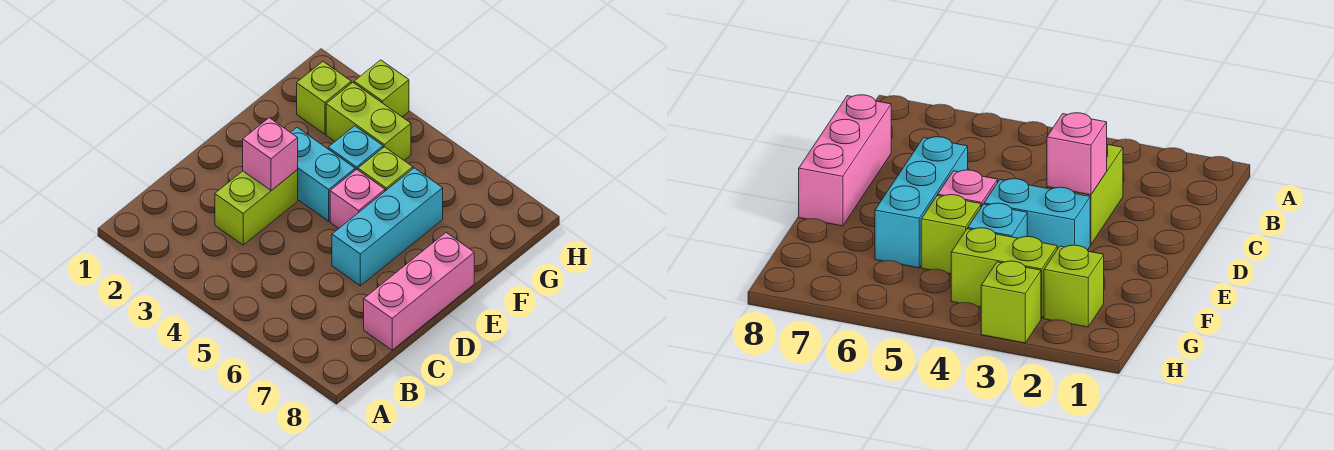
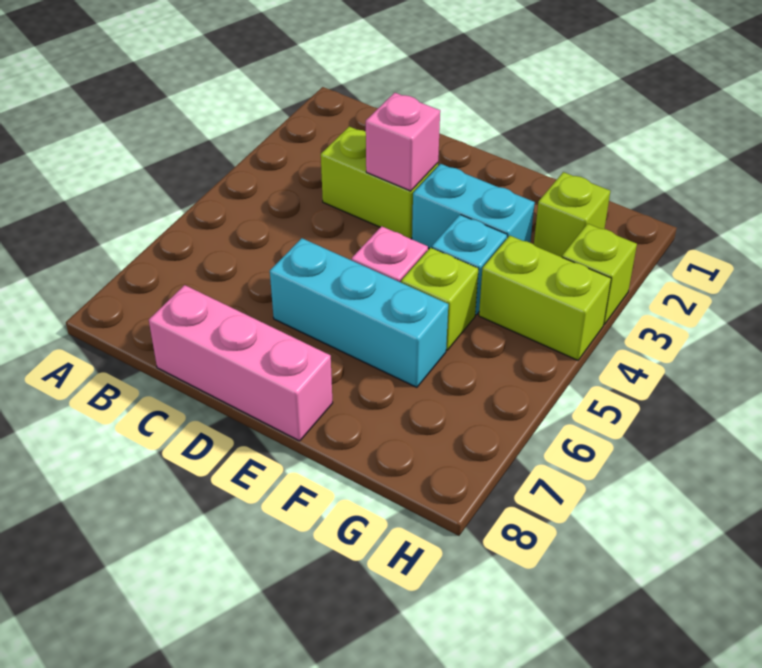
cyan 1x2 brick [291,127,355,221] -> cyan 1x2 brick turned to [412,164,535,249]
lime 1x2 brick [326,83,411,160] -> lime 1x2 brick turned to [479,236,611,360]

